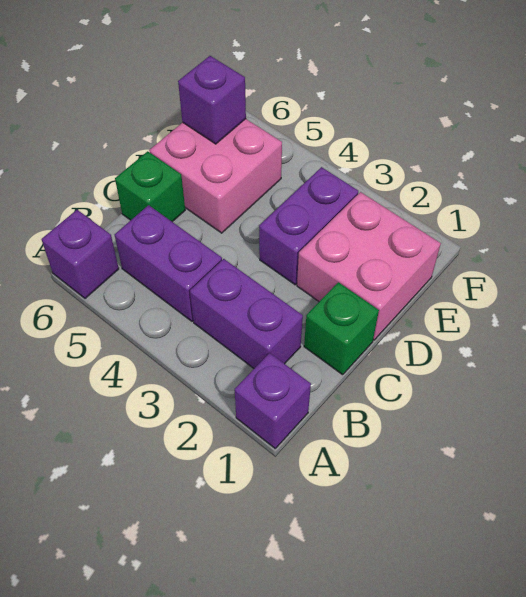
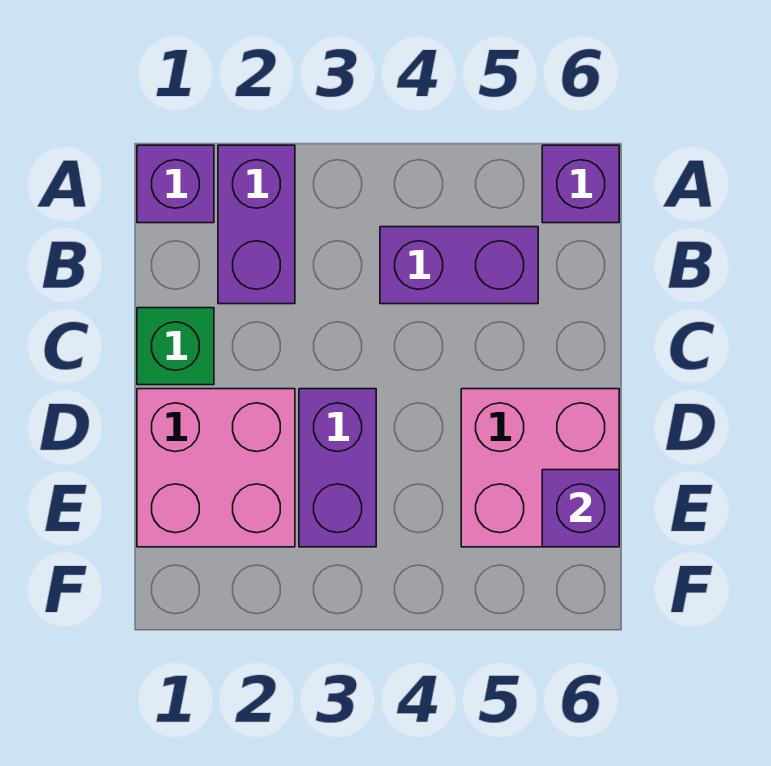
purple 1x2 brick [190,259,303,368] -> purple 1x2 brick turned to [218,145,295,304]
green 1x1 brick [115,151,185,222] -> none

